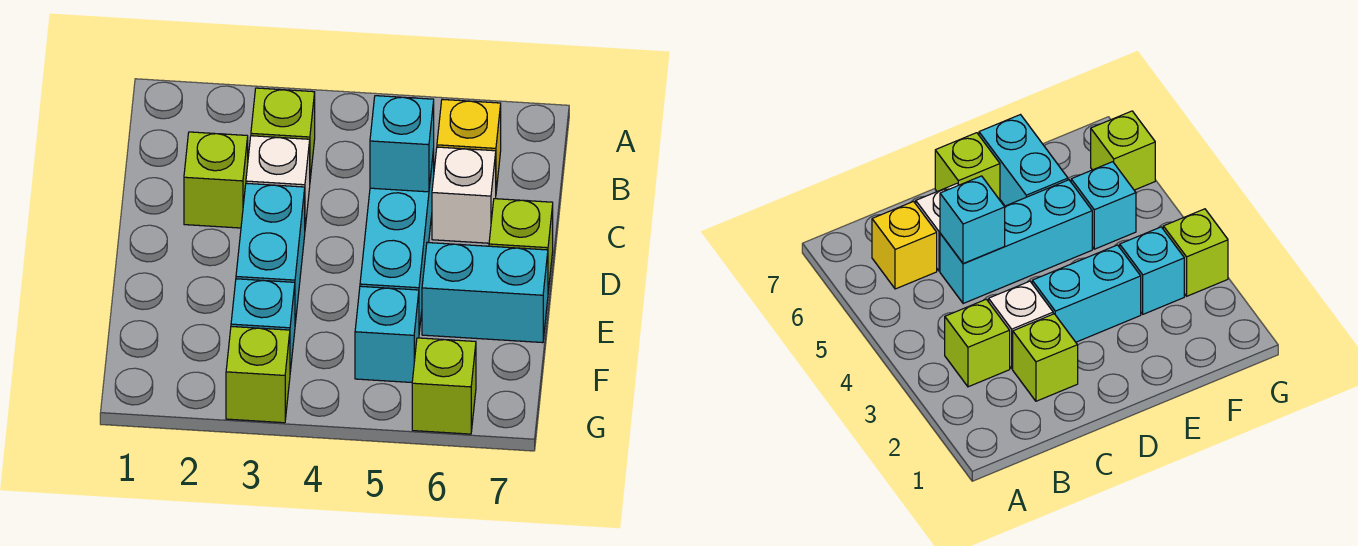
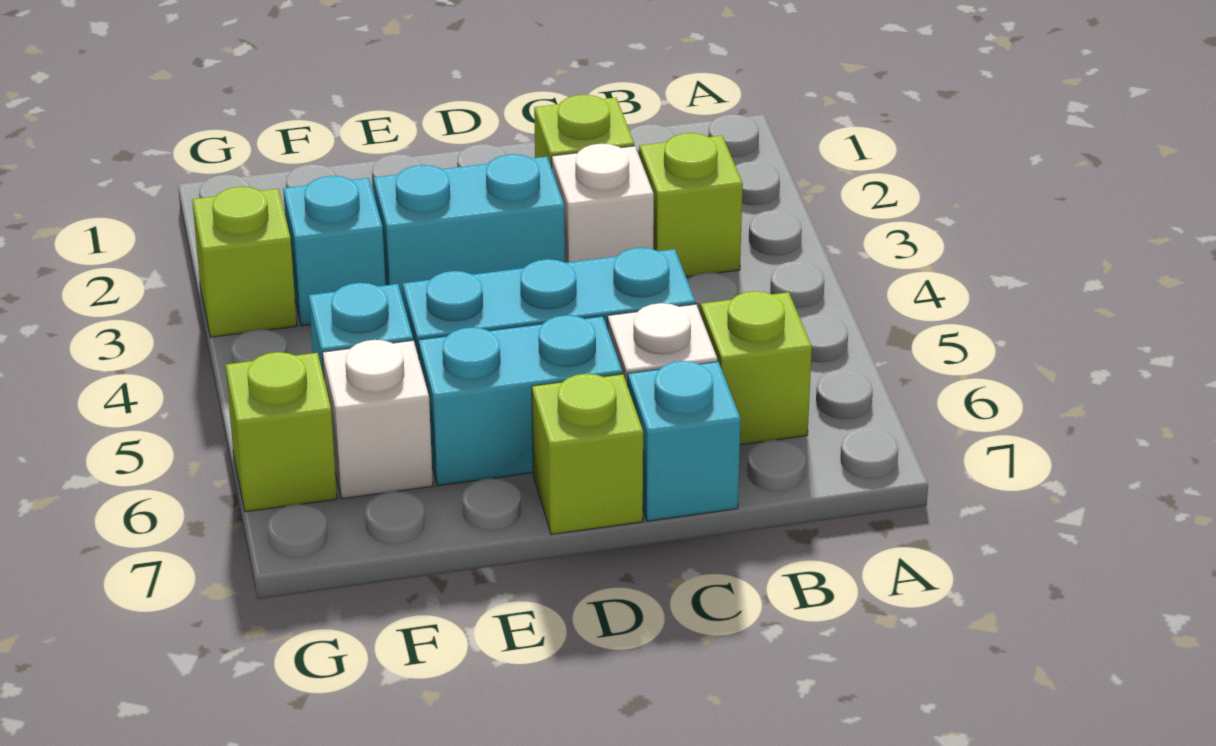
yellow 1x1 brick [437,99,501,191] -> lime 1x1 brick [701,291,812,445]
cyan 1x1 brick [370,96,434,192] -> cyan 1x1 brick moved to [628,361,741,521]
cyan 1x2 brick [422,243,548,343] -> cyan 1x2 brick turned to [418,315,622,486]
none -> white 1x1 brick [322,340,433,499]

